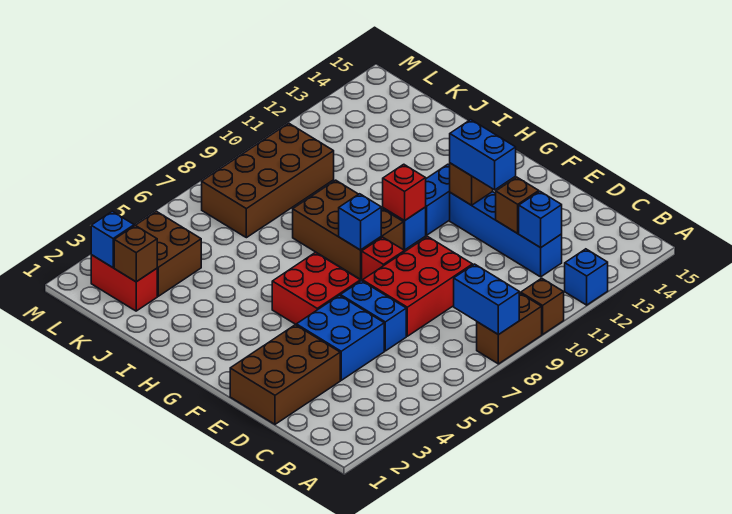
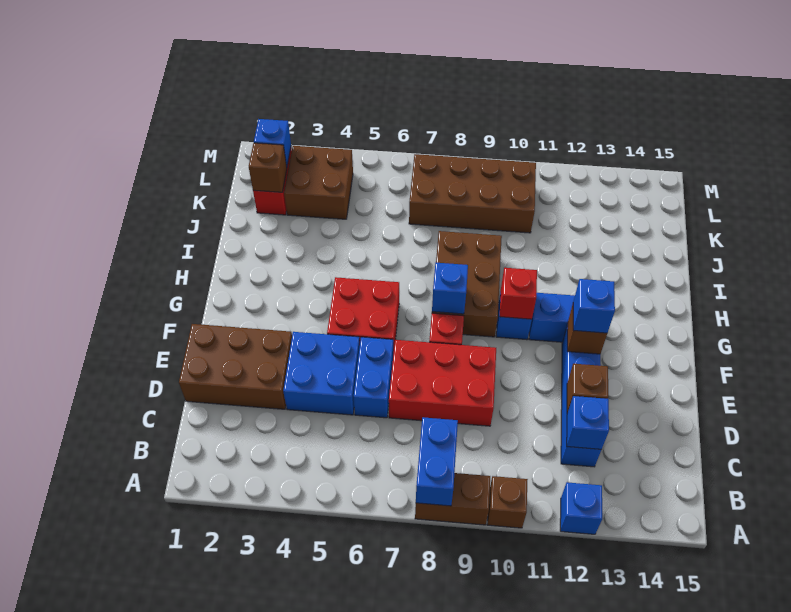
blue 1x2 brick [450,120,516,190] -> blue 1x1 brick [573,279,615,333]

